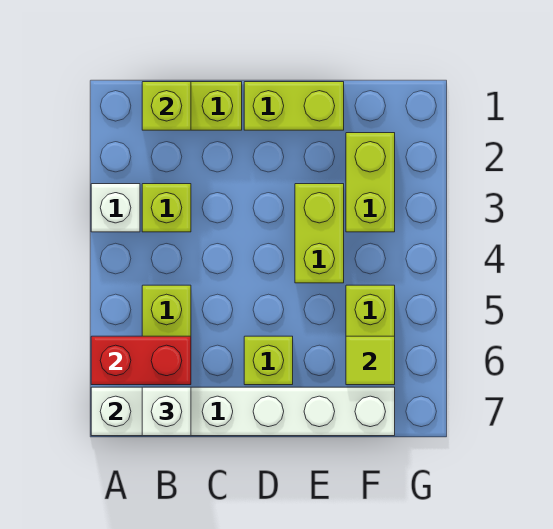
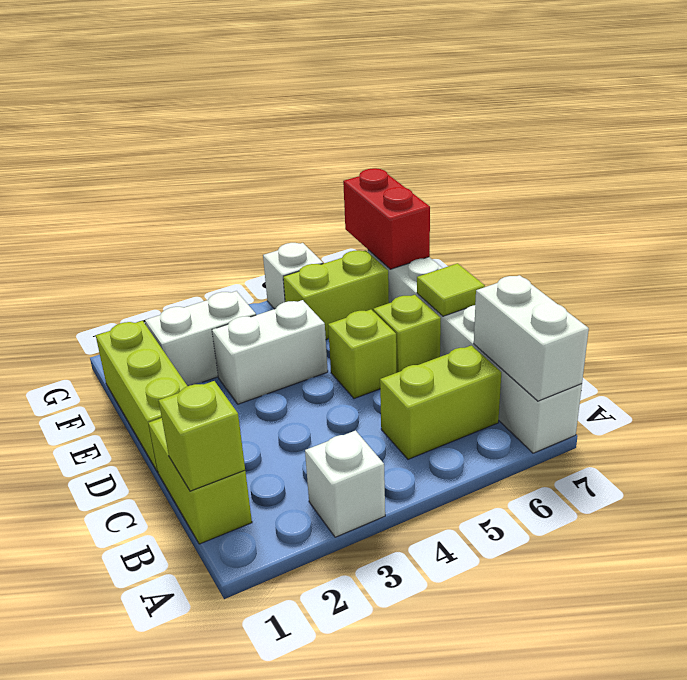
red 1x2 brick [91,336,191,385] -> red 1x2 brick moved to [343,168,430,269]
lime 1x1 brick [142,184,191,232] -> lime 1x1 brick moved to [328,310,396,399]
white 1x1 brick [142,387,191,436] -> white 1x1 brick moved to [263,243,323,309]
lime 1x2 brick [244,82,344,130] -> lime 1x3 brick [96,321,187,472]
lime 1x2 brick [295,184,344,283] -> white 1x2 brick [212,300,328,404]
lime 1x2 brick [346,133,395,232] -> white 1x2 brick [145,291,256,386]
lime 1x1 tile [346,336,395,385] -> lime 1x1 tile moved to [417,263,485,316]

